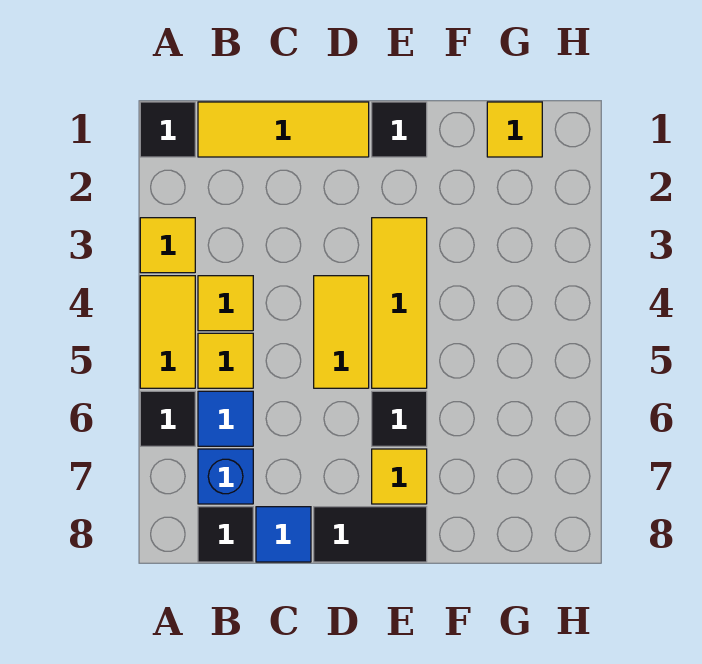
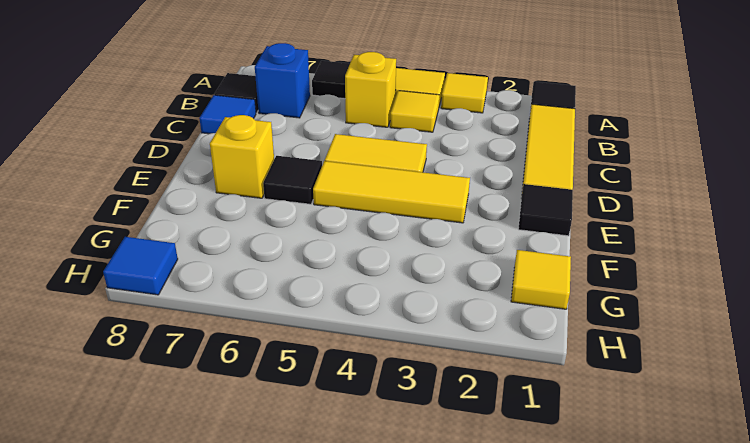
yellow 1x1 tile [198,333,253,388] -> yellow 1x1 brick [345,52,396,127]
blue 1x1 tile [198,391,253,446] -> blue 1x1 tile moved to [103,237,178,295]
black 1x2 tile [314,507,427,562] -> none
yellow 1x1 tile [372,449,427,504] -> yellow 1x1 brick [210,115,274,198]

